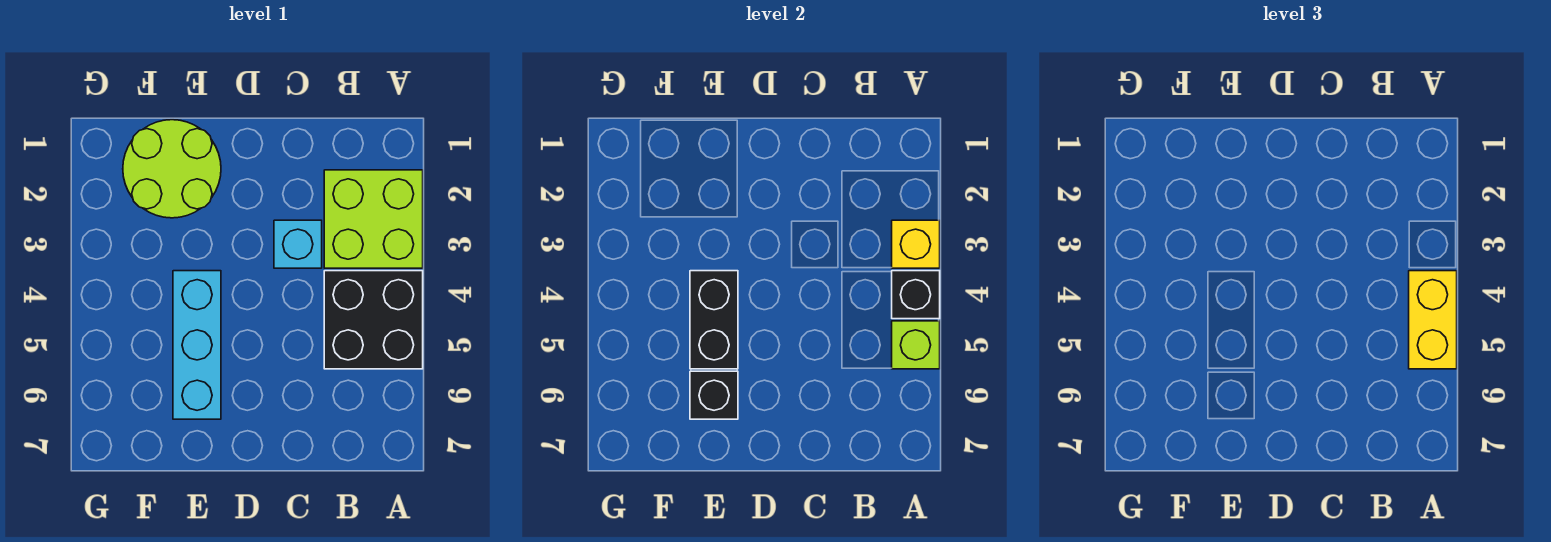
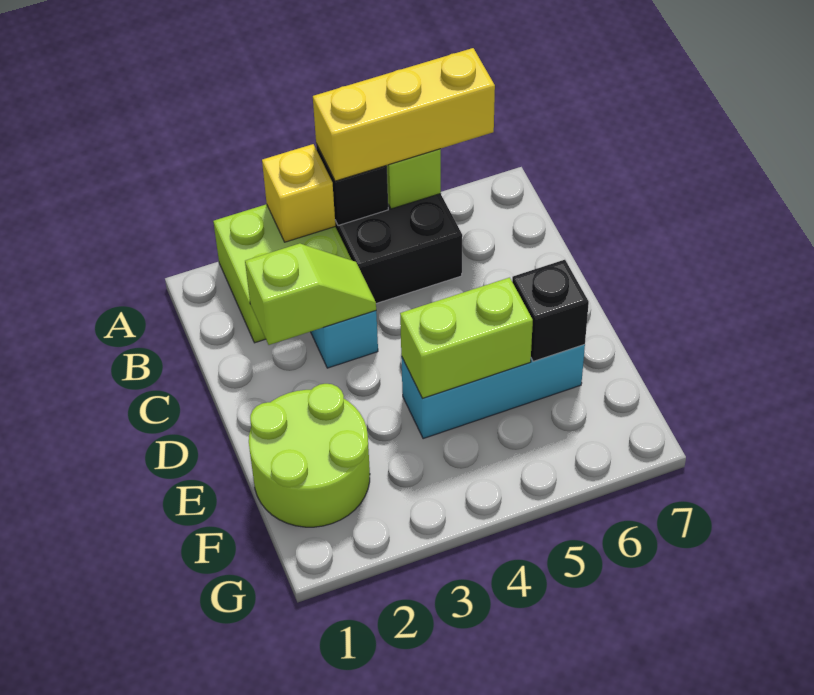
yellow 1x2 brick [1409,271,1457,369] -> yellow 1x3 brick [313,48,495,181]
none -> lime 1x2 slope [245,243,376,345]
black 1x2 brick [690,271,738,369] -> lime 1x2 brick [400,277,533,398]

